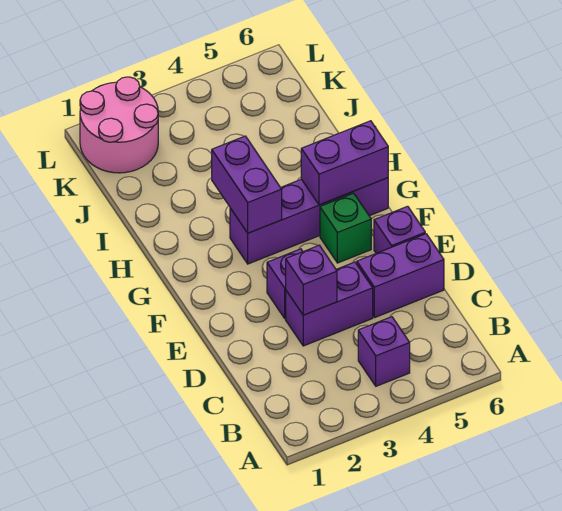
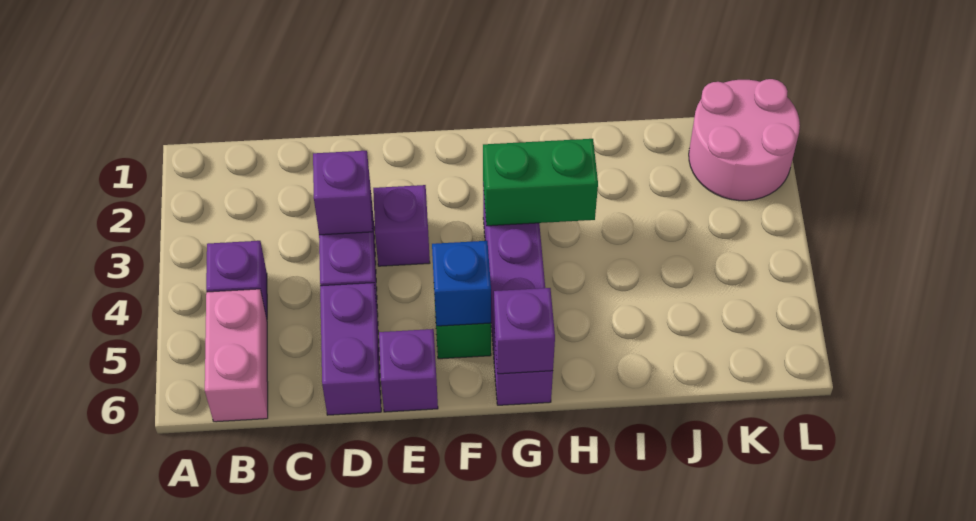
none -> pink 1x2 brick [205,289,268,422]
none -> blue 1x1 brick [432,241,491,326]
purple 1x2 brick [212,136,282,233] -> green 1x2 brick [483,139,598,226]
purple 1x2 brick [301,121,388,205] -> purple 1x1 brick [494,288,555,374]

